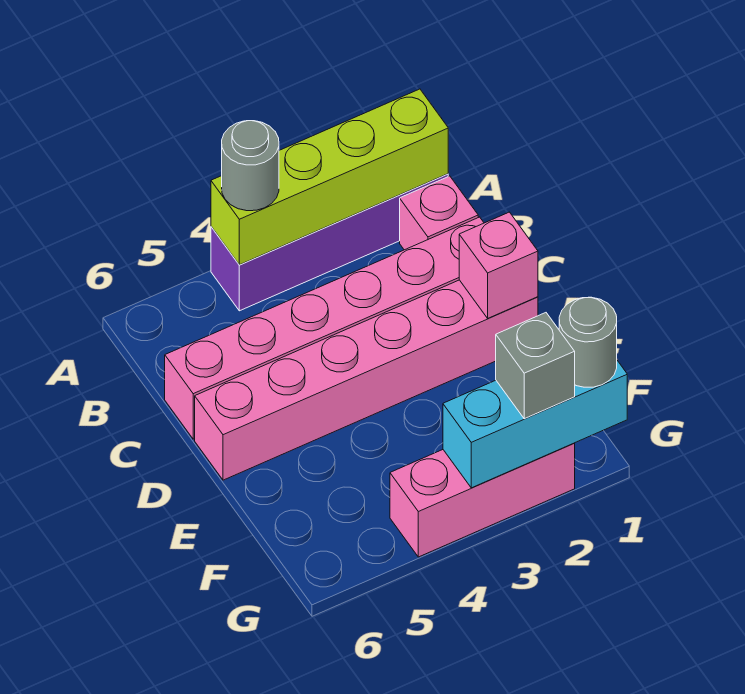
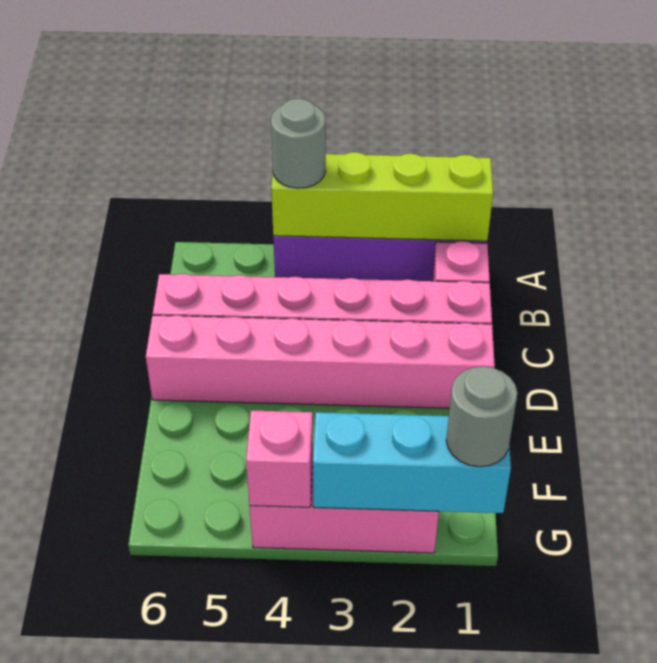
pink 1x1 brick [459,212,538,318] -> pink 1x1 brick moved to [246,410,313,507]
grey 1x1 brick [496,313,575,419] -> none

